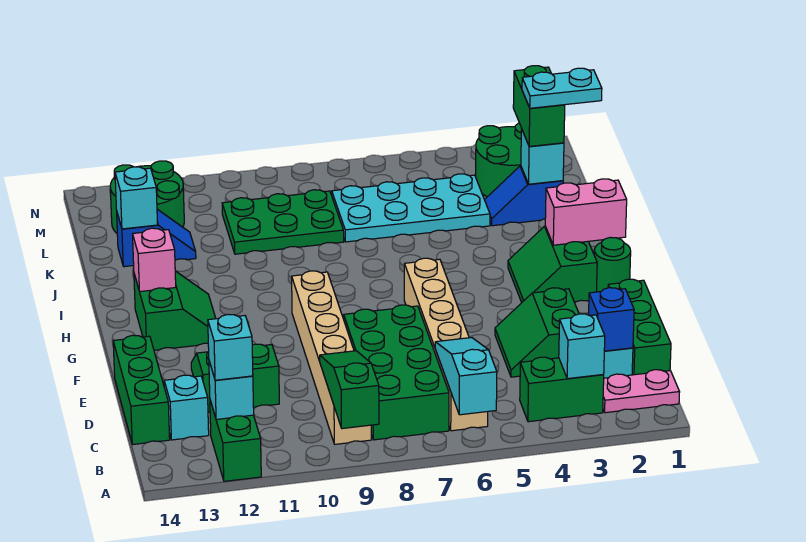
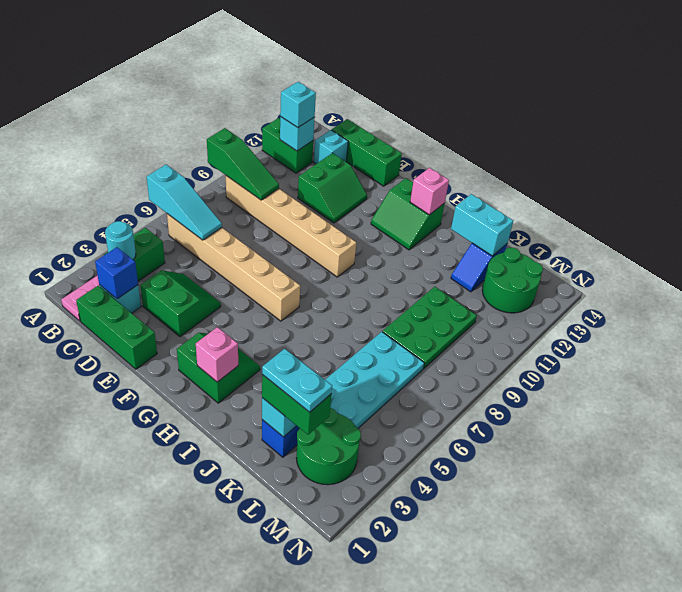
cyan 1x1 brick [559,314,605,379] -> cyan 1x1 round brick [105,221,136,260]
green 2x4 brick [344,305,449,440] -> none
green 1x1 round brick [594,237,631,292] -> none
pink 1x2 brick [545,179,627,245] -> pink 1x1 brick [196,327,238,382]
cyan 1x2 plate [522,68,602,108] -> cyan 1x2 plate turned to [262,349,332,412]
cyan 1x1 brick [115,167,158,229] -> cyan 1x2 brick [451,194,513,256]

